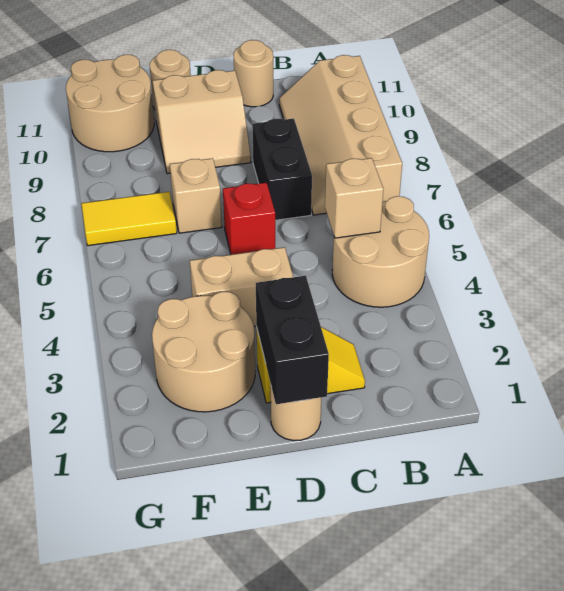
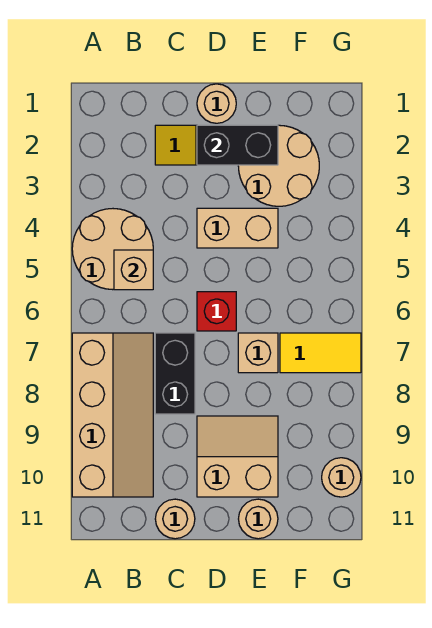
black 1x2 brick [256,276,329,404] -> black 1x2 brick turned to [197,125,278,165]
tan 2x2 round brick [66,55,154,152] -> tan 1x1 round brick [322,458,361,497]

